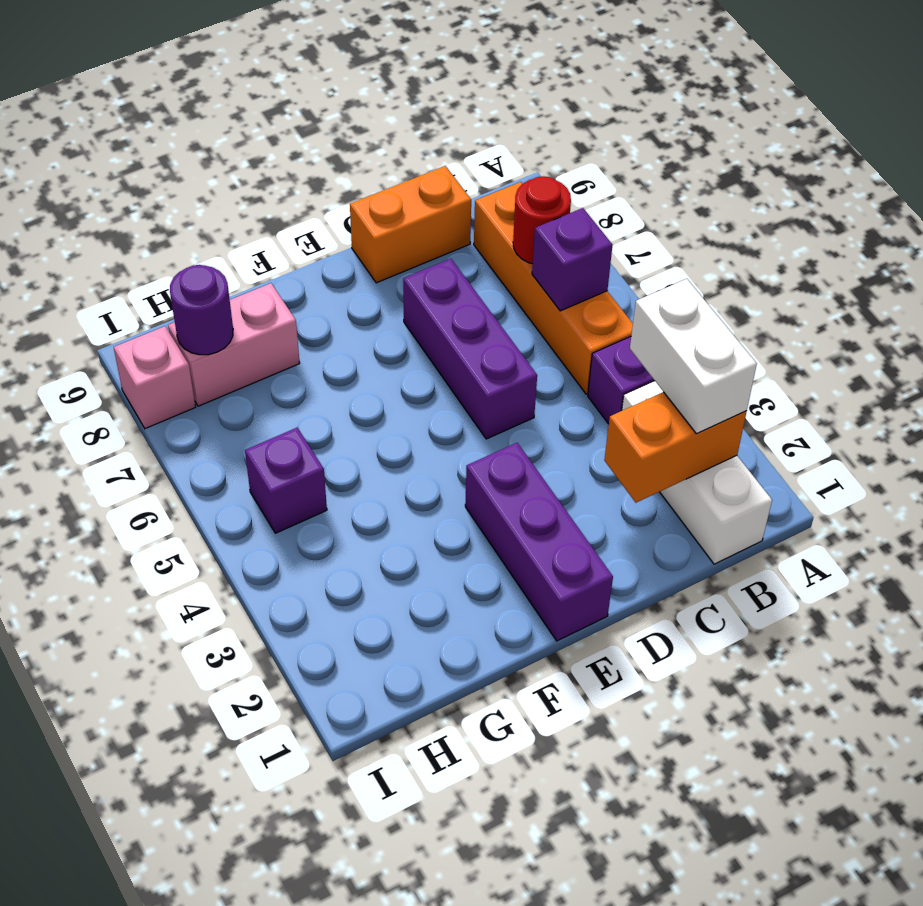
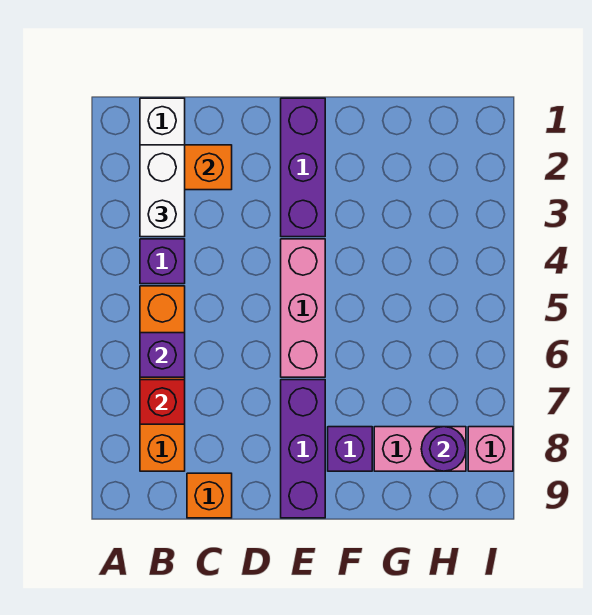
red 1x1 round brick [513,176,571,264] -> red 1x1 brick [140,380,185,424]
orange 1x2 brick [350,166,471,283] -> orange 1x1 brick [187,473,232,518]
purple 1x3 brick [403,259,537,439] -> purple 1x3 brick moved to [281,380,325,518]
none -> pink 1x3 brick [281,239,325,377]
purple 1x1 brick [245,428,327,533] -> purple 1x1 brick moved to [328,427,372,471]

